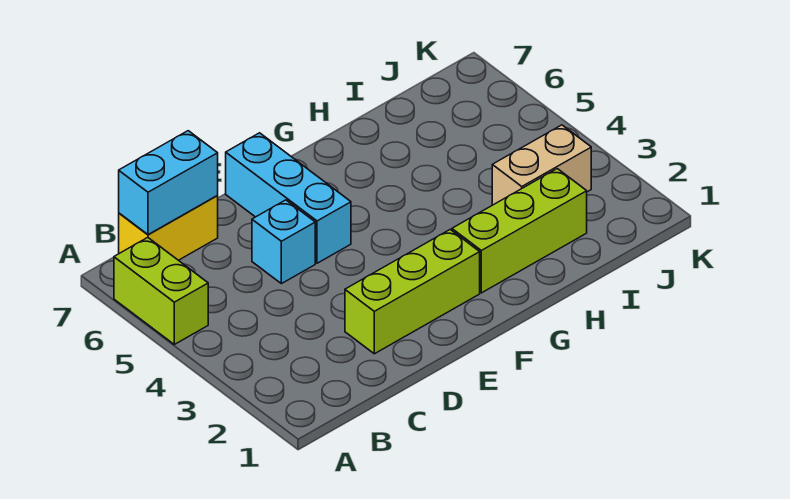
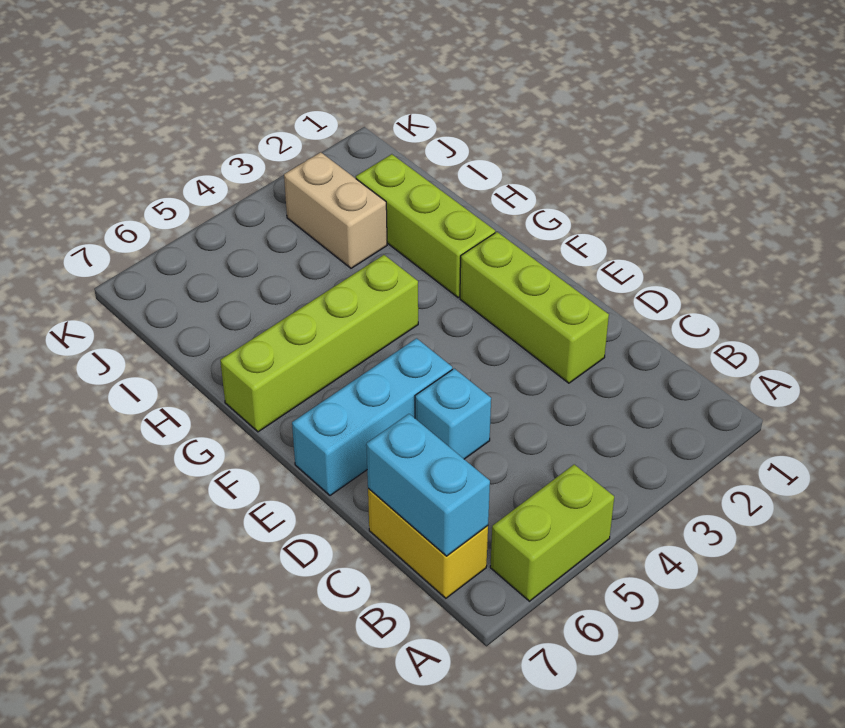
none -> lime 1x4 brick [220,255,418,432]

